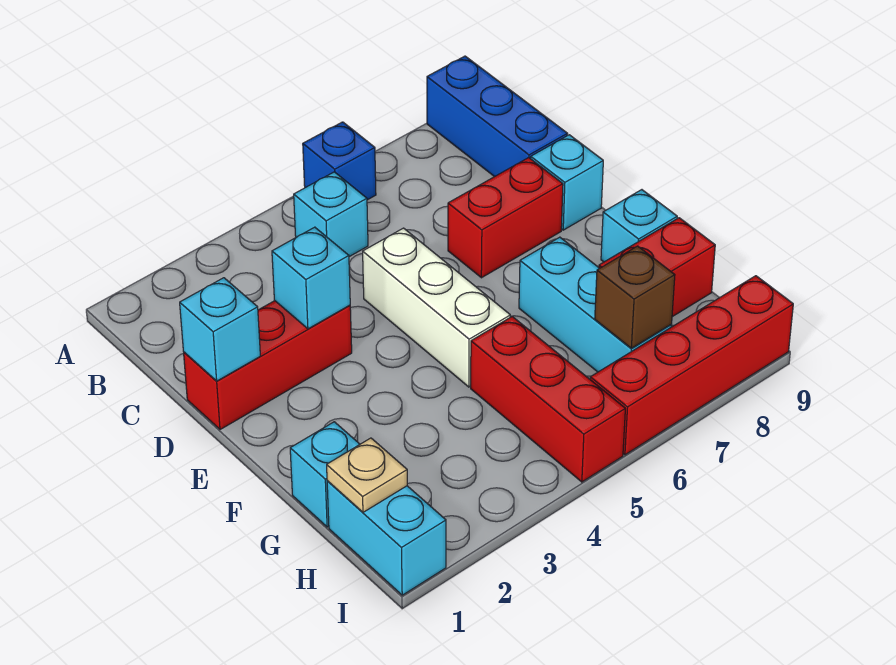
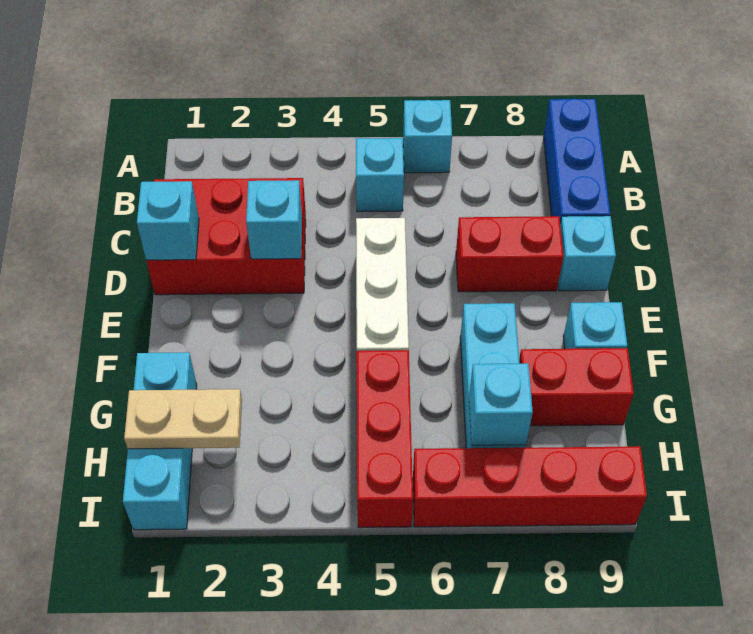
blue 1x1 brick [303,122,376,200] -> cyan 1x1 brick [403,100,452,173]
red 1x3 brick [184,301,352,430] -> red 2x3 brick [146,178,306,295]
tan 1x1 plate [327,438,407,512] -> tan 1x2 plate [124,389,242,449]
brown 1x1 brick [595,246,675,348] -> cyan 1x1 brick [469,363,533,445]

